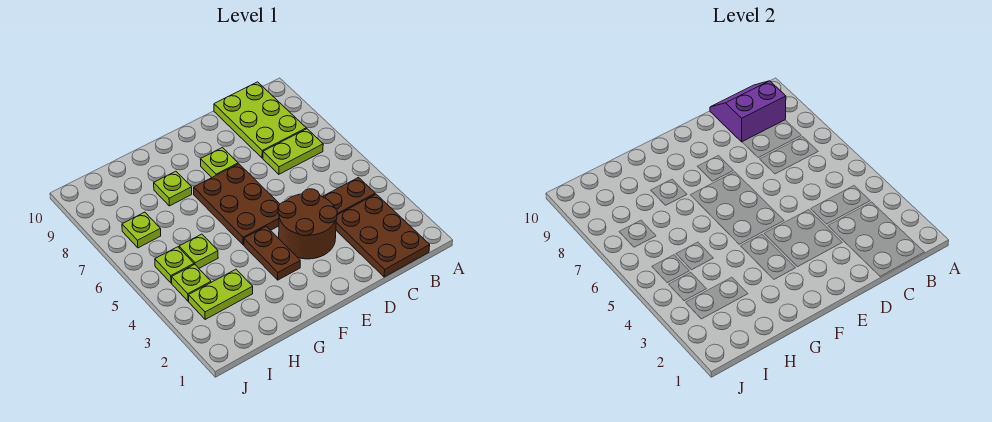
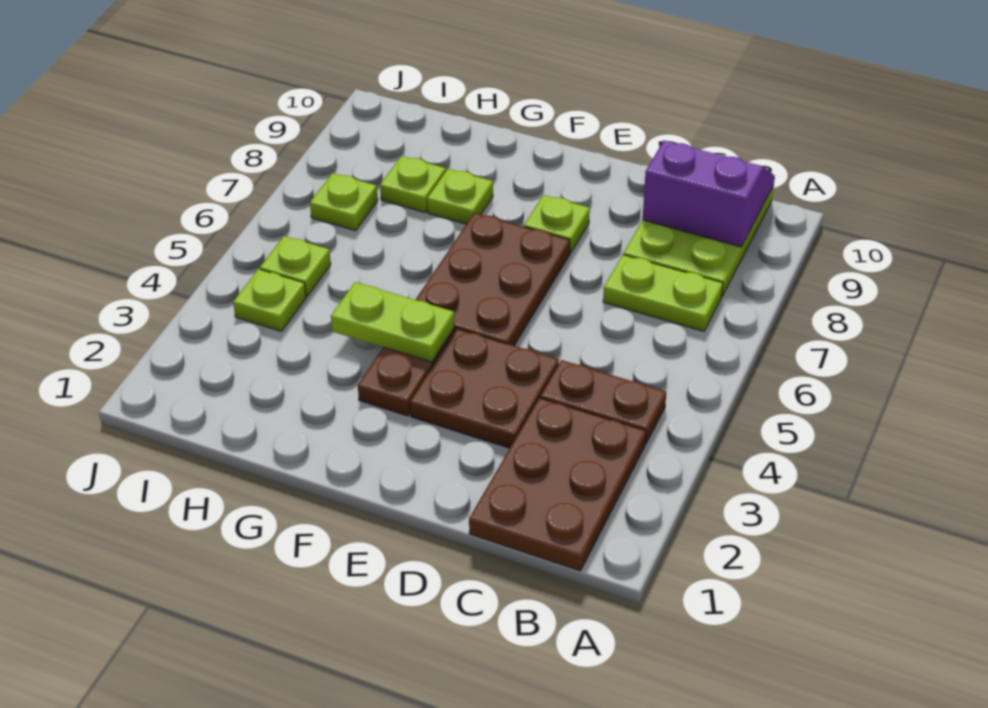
brown 2x2 round brick [278,189,337,259] -> brown 2x2 plate [410,329,559,448]
lime 1x2 plate [189,269,253,319] -> lime 1x2 plate moved to [331,282,454,362]
lime 1x1 plate [179,234,218,268] -> lime 1x1 plate moved to [380,156,446,213]

